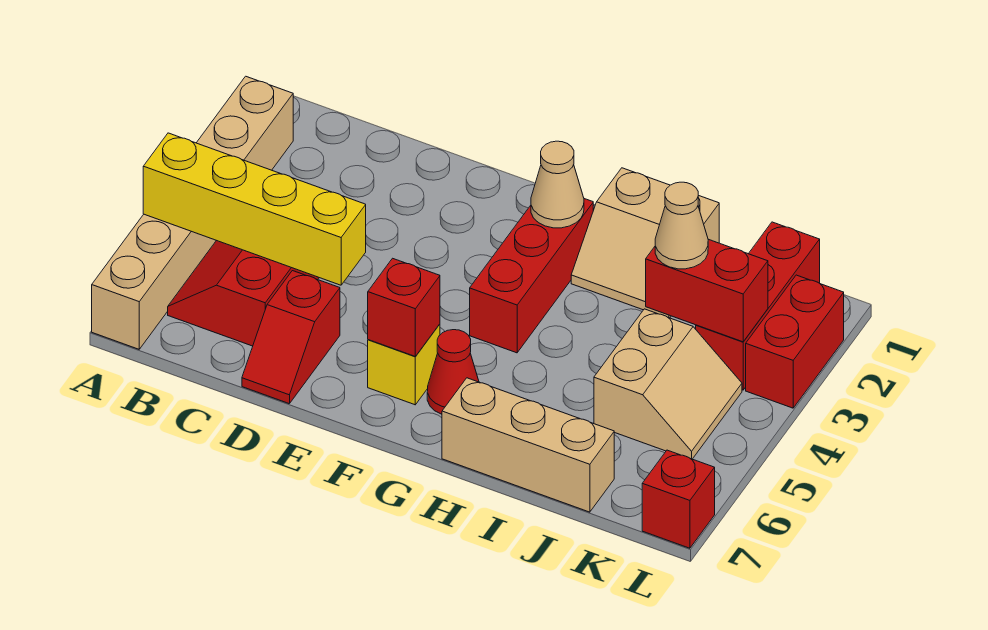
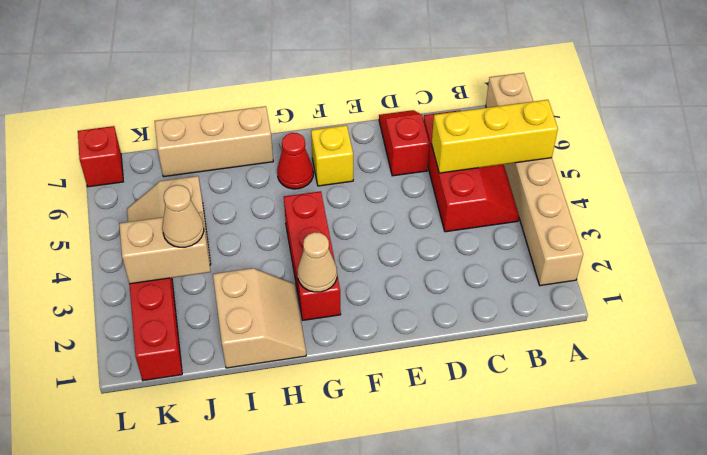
yellow 1x4 brick [143,133,366,285] -> yellow 1x3 brick [432,100,558,173]
red 1x1 brick [368,258,440,356] -> none
tan 2x2 slope [571,168,719,318] -> tan 2x2 slope turned to [213,268,306,368]
red 1x2 brick [646,240,768,342] -> tan 1x2 brick [119,212,210,284]
red 1x2 brick [746,275,844,408] -> none

